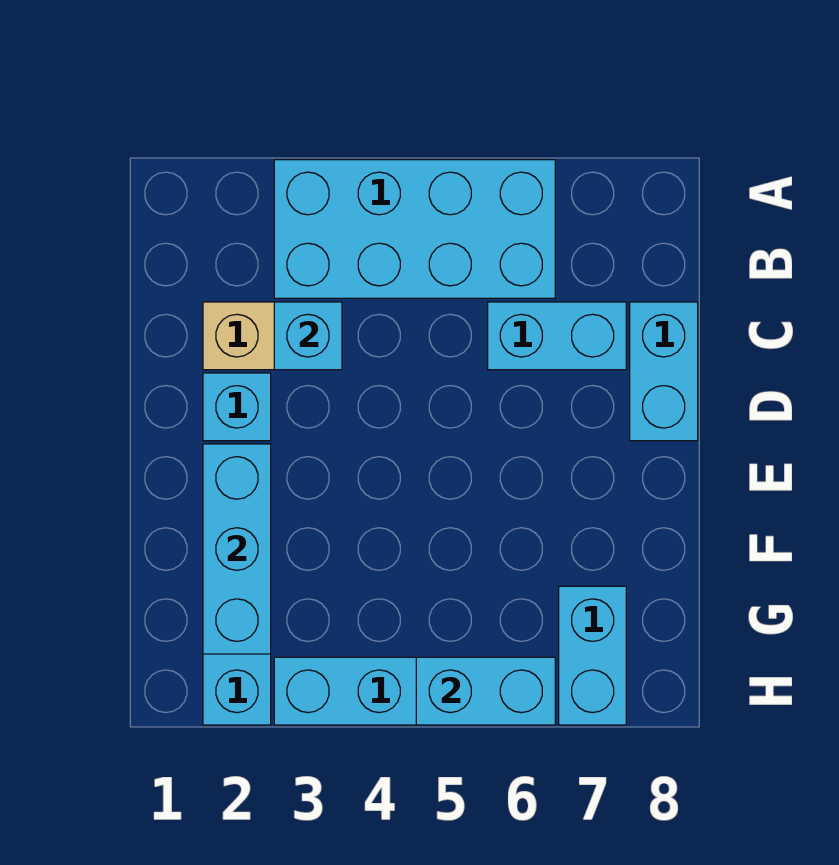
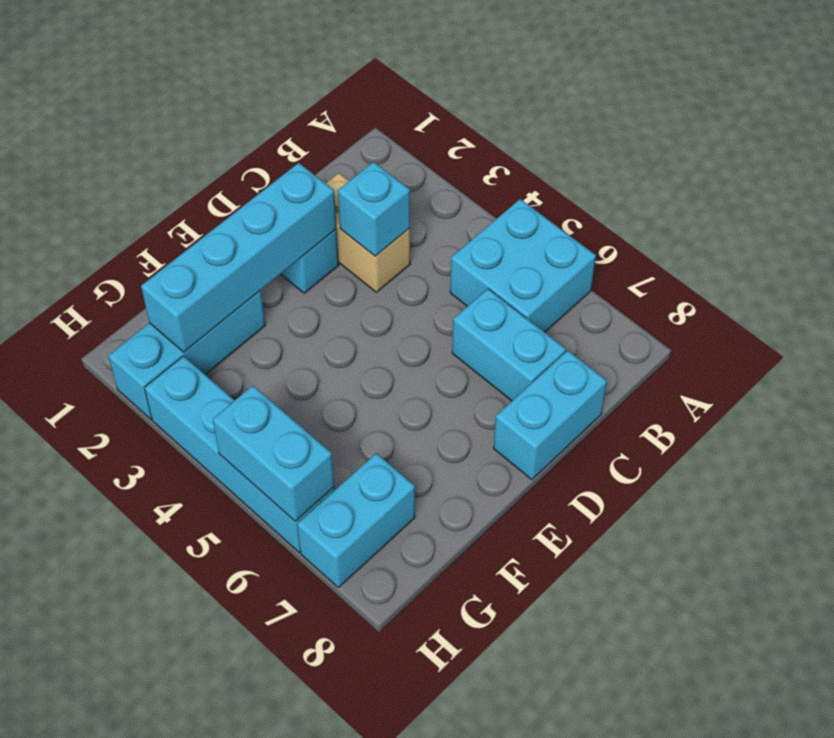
cyan 2x4 brick [274,160,555,298] -> cyan 2x2 brick [450,199,596,332]
cyan 1x3 brick [203,444,271,654] -> cyan 1x4 brick [141,163,337,352]

